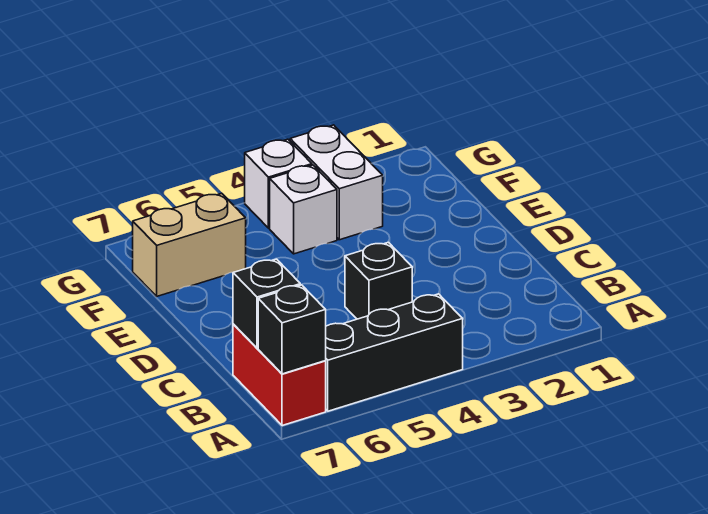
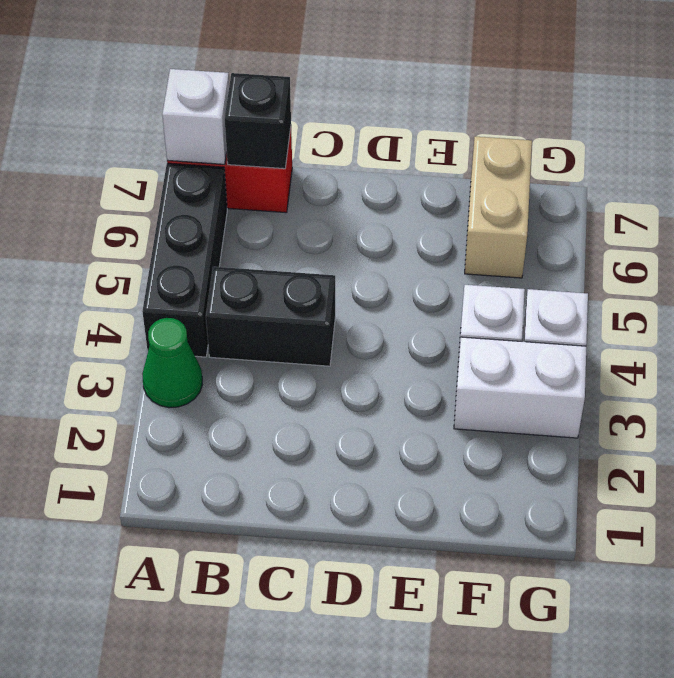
none -> green 1x1 cone [142,318,202,408]
black 1x1 brick [258,285,326,374] -> white 1x1 brick [162,69,229,164]
black 1x1 brick [345,242,412,319] -> black 1x2 brick [206,267,335,366]

